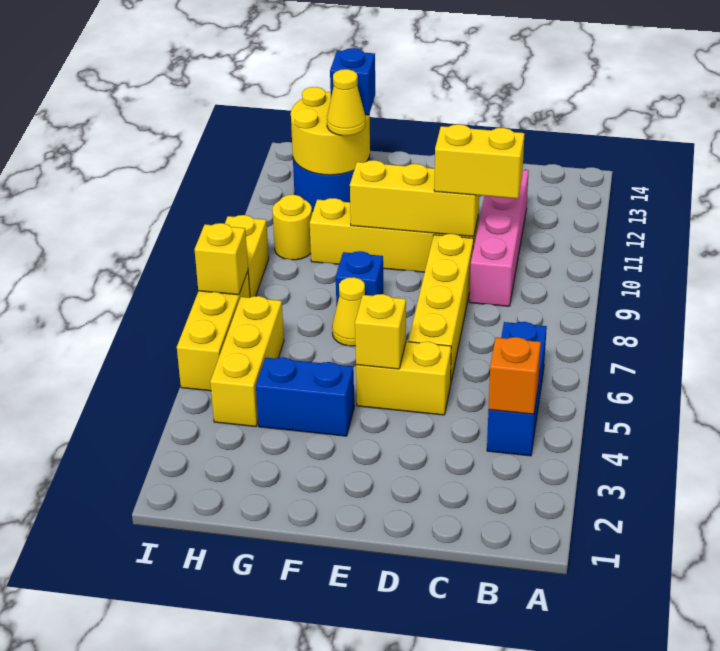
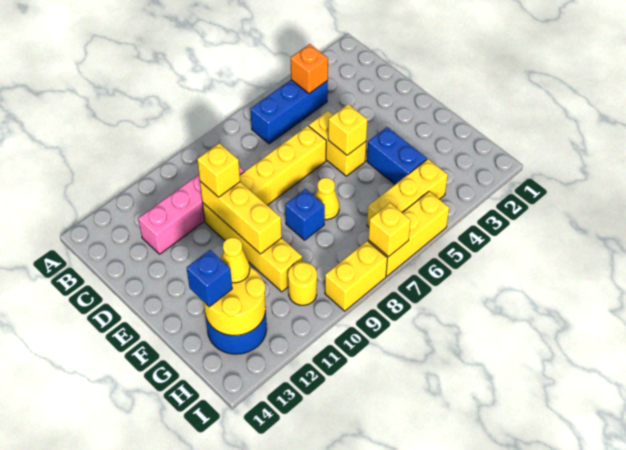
yellow 1x2 brick [434,124,524,199] -> yellow 1x1 brick [197,143,240,197]

